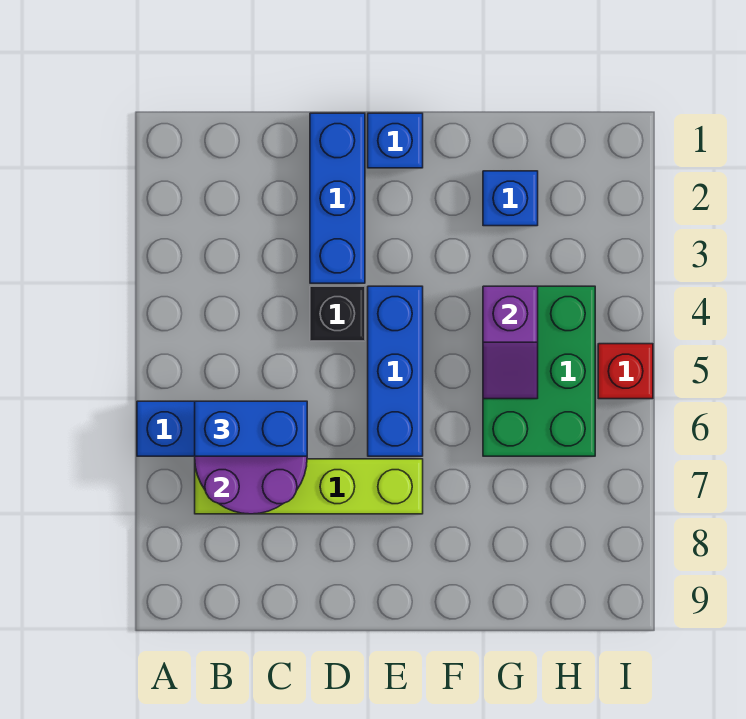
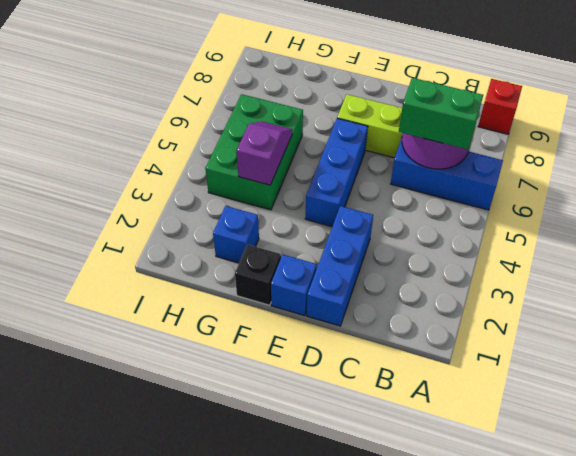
blue 1x2 brick [195,401,307,456] -> green 1x2 brick [399,78,483,149]
black 1x1 brick [310,286,365,341] -> black 1x1 brick moved to [235,244,281,305]
red 1x1 brick [598,344,653,399] -> red 1x1 brick moved to [478,79,522,134]

